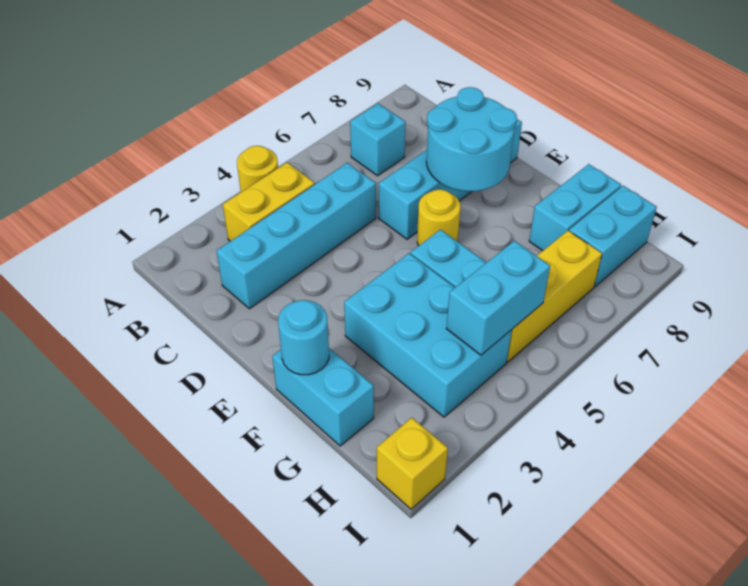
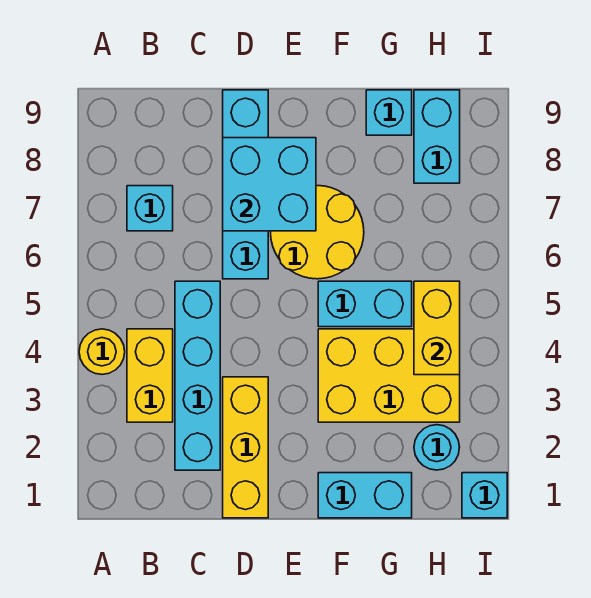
cyan 2x2 round brick [426,87,517,191] -> cyan 2x2 brick [223,138,316,231]
yellow 1x1 round brick [417,189,460,246] -> yellow 2x2 round brick [271,186,364,279]
cyan 1x1 round brick [278,300,329,375] -> cyan 1x1 round brick moved to [414,425,460,470]
cyan 2x3 brick [344,253,512,417] -> yellow 2x3 brick [318,329,460,422]
cyan 1x2 brick [529,164,621,251] -> cyan 1x1 brick [366,90,412,135]
cyan 1x2 brick [446,241,550,355] -> yellow 1x2 brick [414,281,460,375]
yellow 1x3 brick [507,231,602,362] -> yellow 1x3 brick moved to [223,377,268,518]
yellow 1x1 brick [377,418,448,509] -> cyan 1x1 brick [462,473,507,518]

